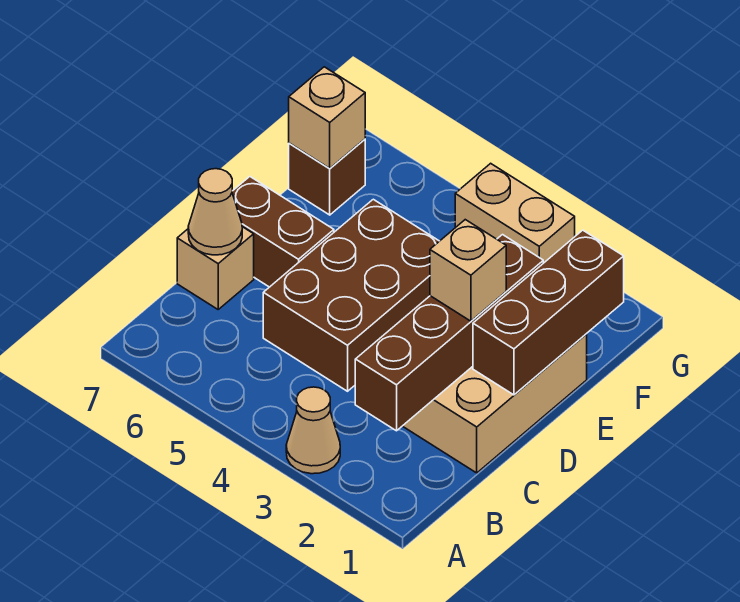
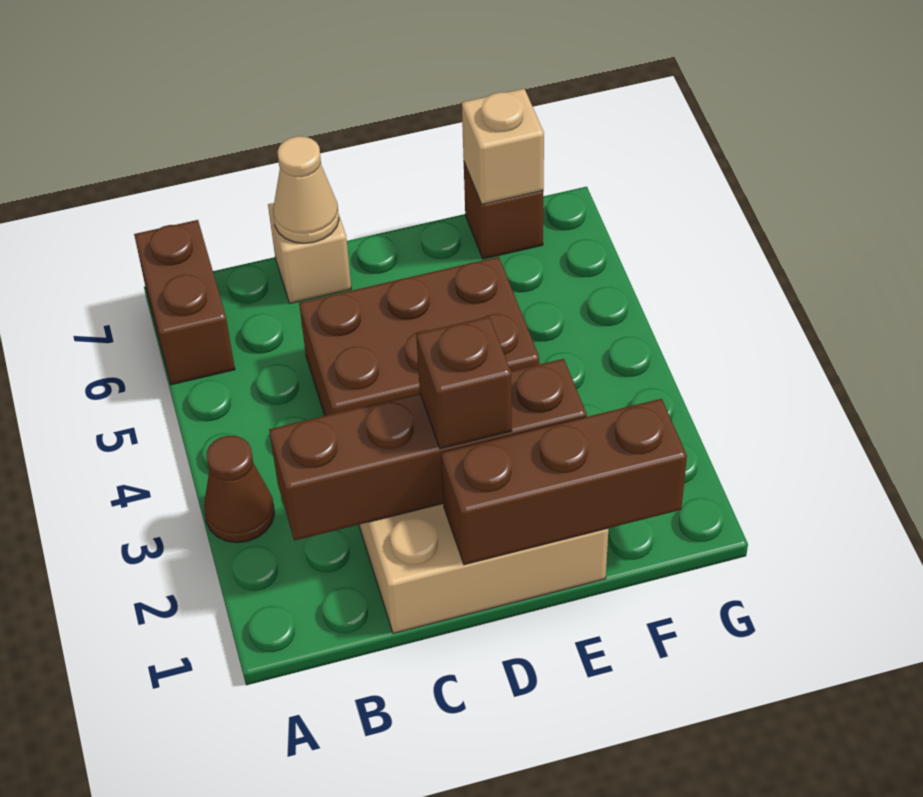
tan 1x1 cone [286,387,340,474] -> brown 1x1 cone [204,436,274,543]
tan 1x1 brick [430,220,506,321] -> brown 1x1 brick [416,317,512,449]
brown 1x2 brick [232,177,334,287] -> brown 1x2 brick moved to [134,220,235,385]
tan 1x2 brick [455,163,575,263] -> none

